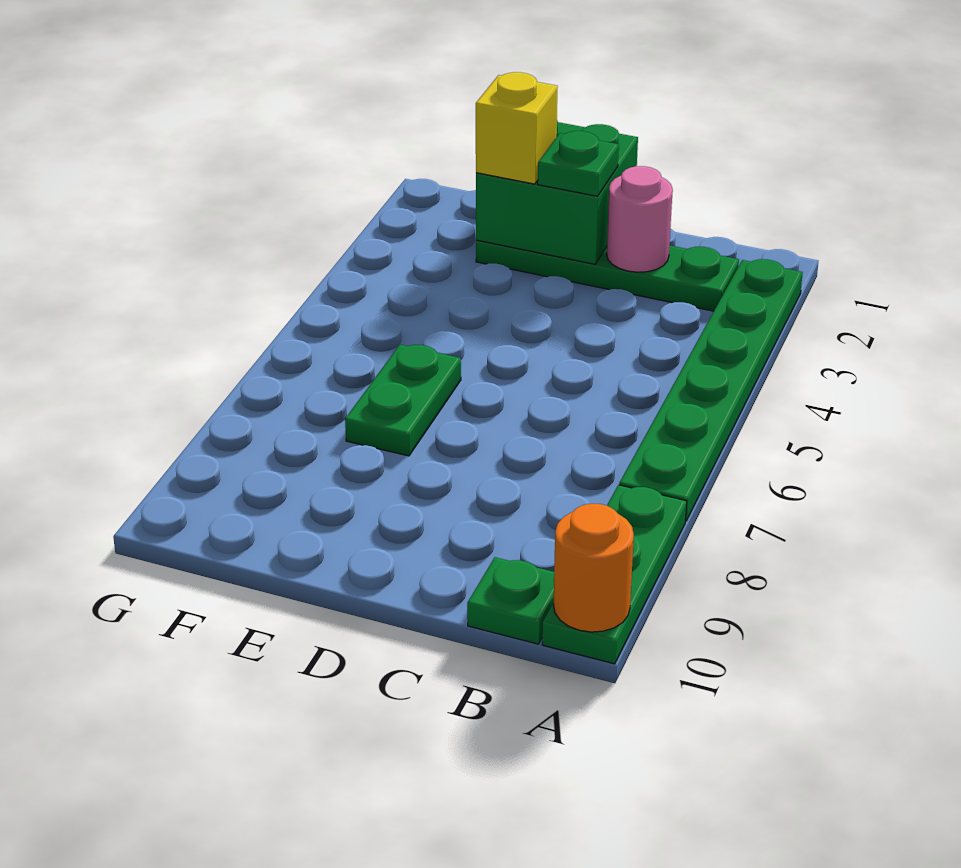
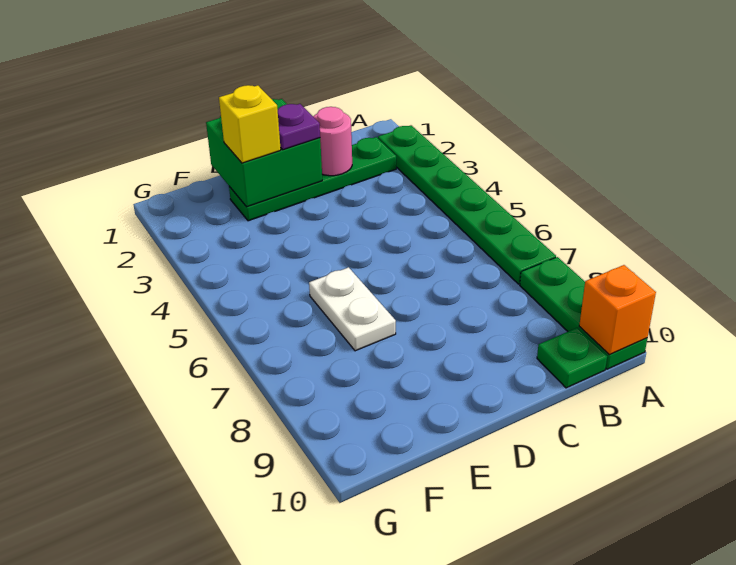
orange 1x1 round brick [554,504,634,632] -> orange 1x1 brick [579,265,656,355]
green 1x1 plate [538,131,619,196] -> purple 1x1 plate [278,104,320,150]
green 1x2 plate [345,345,461,456] -> white 1x2 plate [309,267,396,351]

